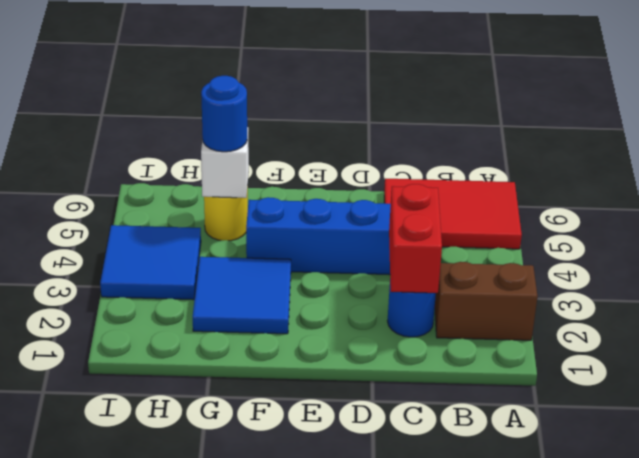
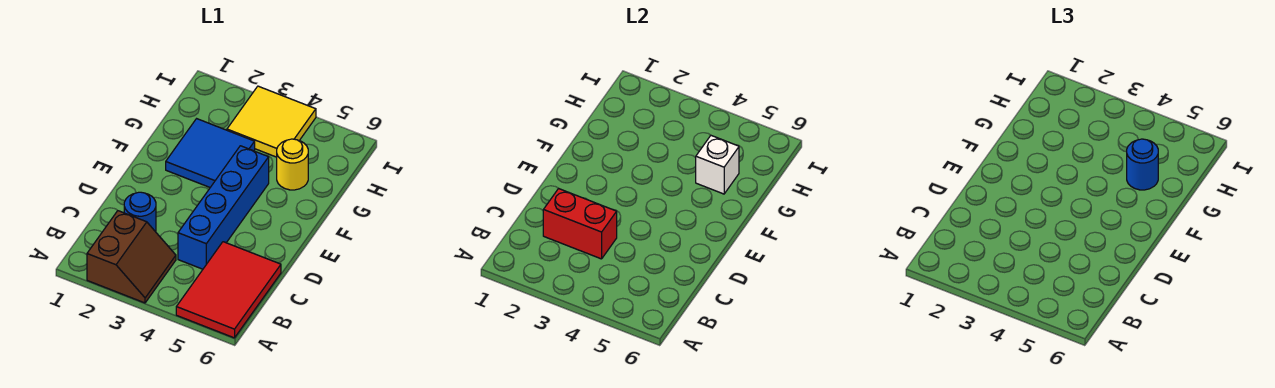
blue 2x2 tile [100,225,201,300] -> yellow 2x2 tile [227,86,316,157]

